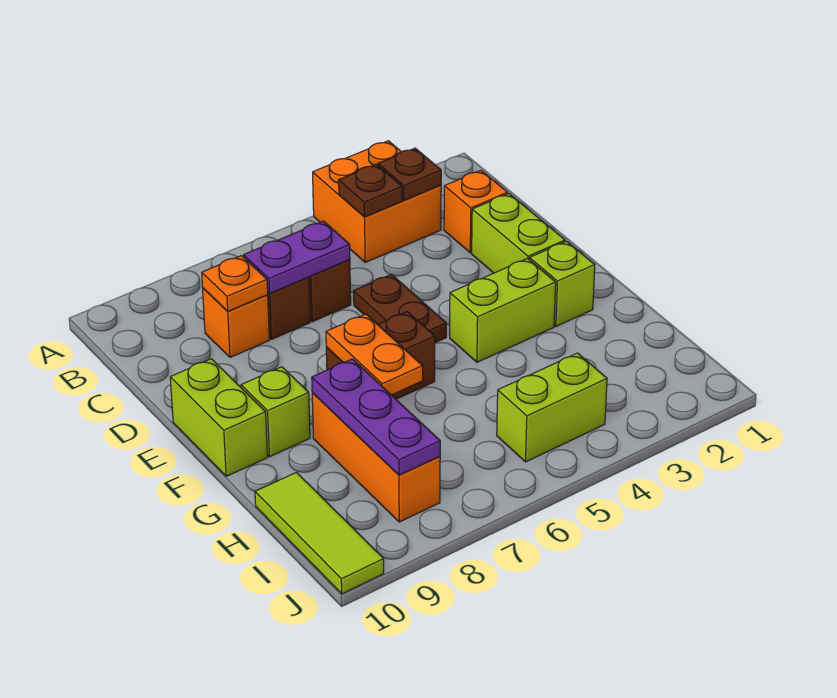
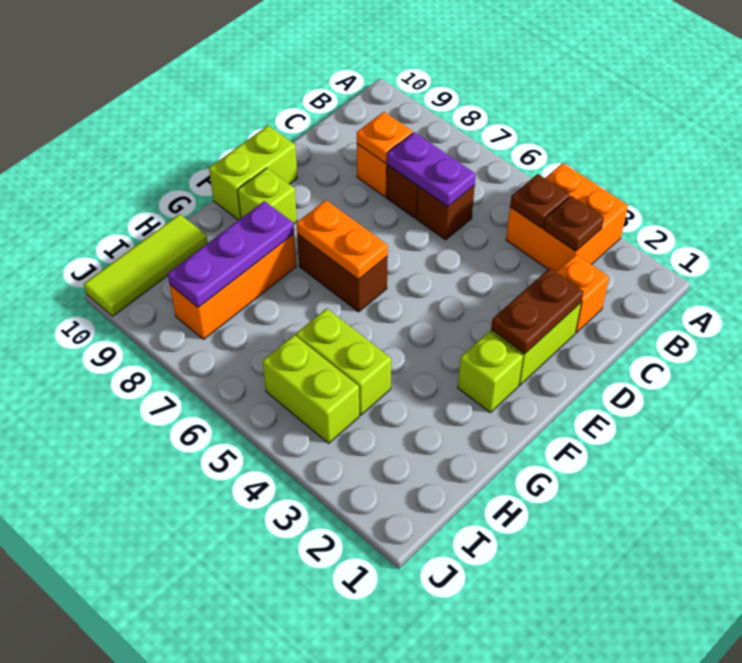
brown 1x2 plate [354,274,446,343] -> brown 1x2 plate moved to [491,268,584,354]
lime 1x2 brick [450,259,556,362] -> lime 1x2 brick moved to [296,308,391,415]
orange 1x2 plate [326,314,423,395] -> orange 1x2 plate turned to [296,200,388,280]

